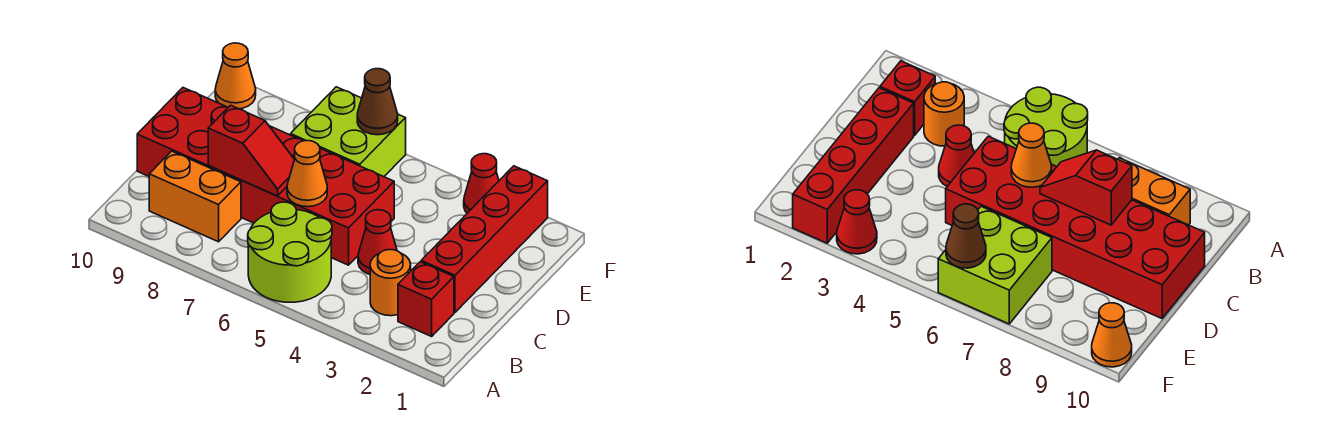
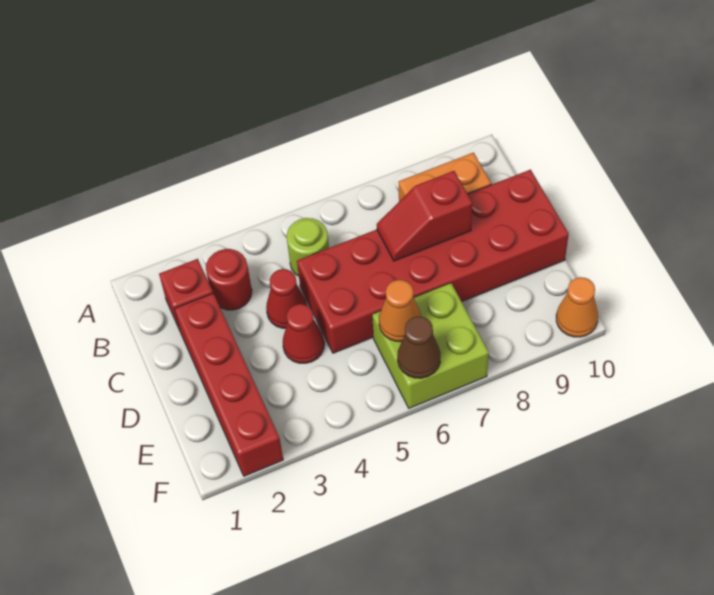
lime 2x2 round brick [248,202,332,302] -> lime 1x1 round brick [287,218,329,276]
orange 1x1 round brick [370,250,411,316] -> red 1x1 round brick [206,249,252,310]
orange 1x1 cone [287,141,327,207] -> orange 1x1 cone moved to [379,280,421,342]
red 1x1 cone [464,154,499,213] -> red 1x1 cone moved to [283,304,324,363]

